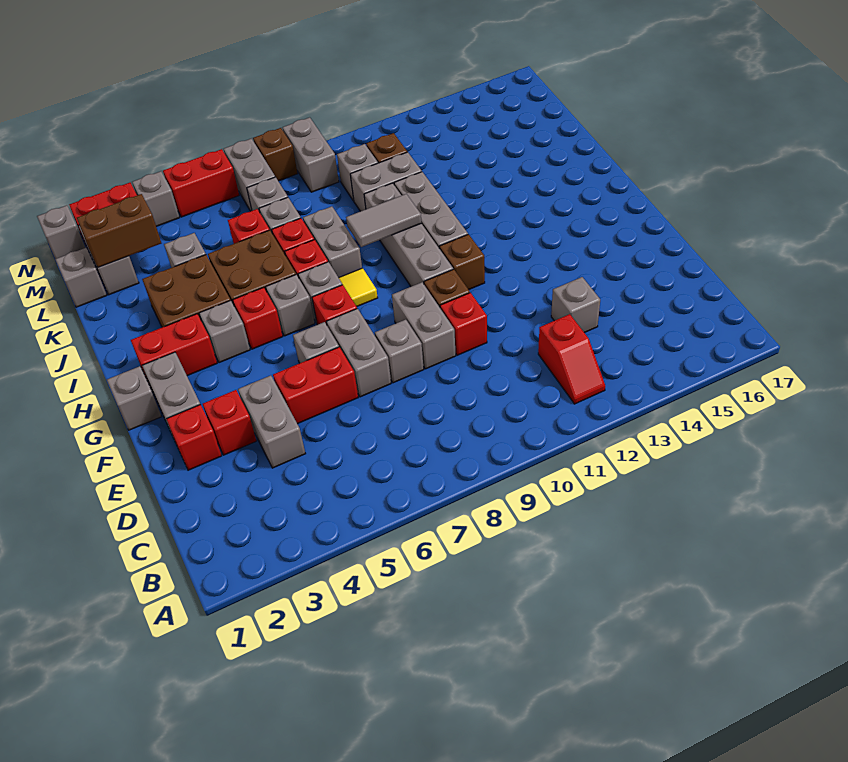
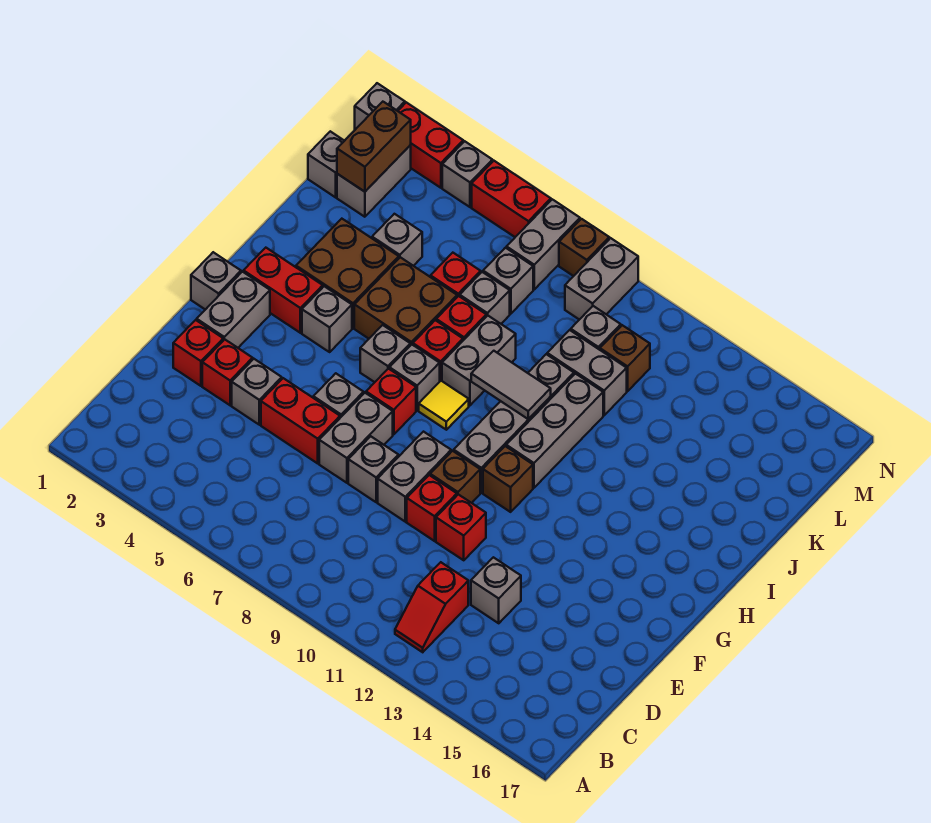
grey 1x2 brick [238,375,306,468] -> grey 1x1 brick [232,359,282,425]
red 1x1 brick [233,287,283,349] -> red 1x1 brick moved to [436,494,486,560]
brown 1x2 brick [77,194,161,267] -> brown 1x2 brick turned to [337,102,411,192]

